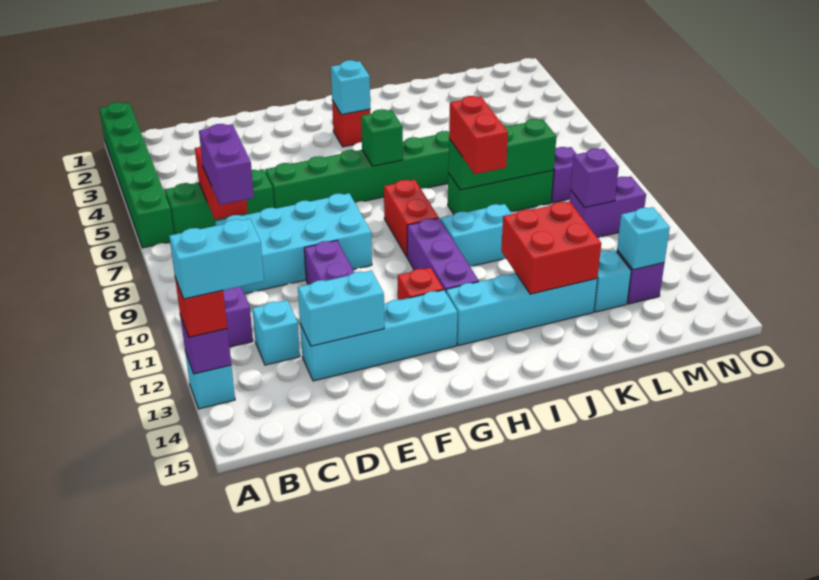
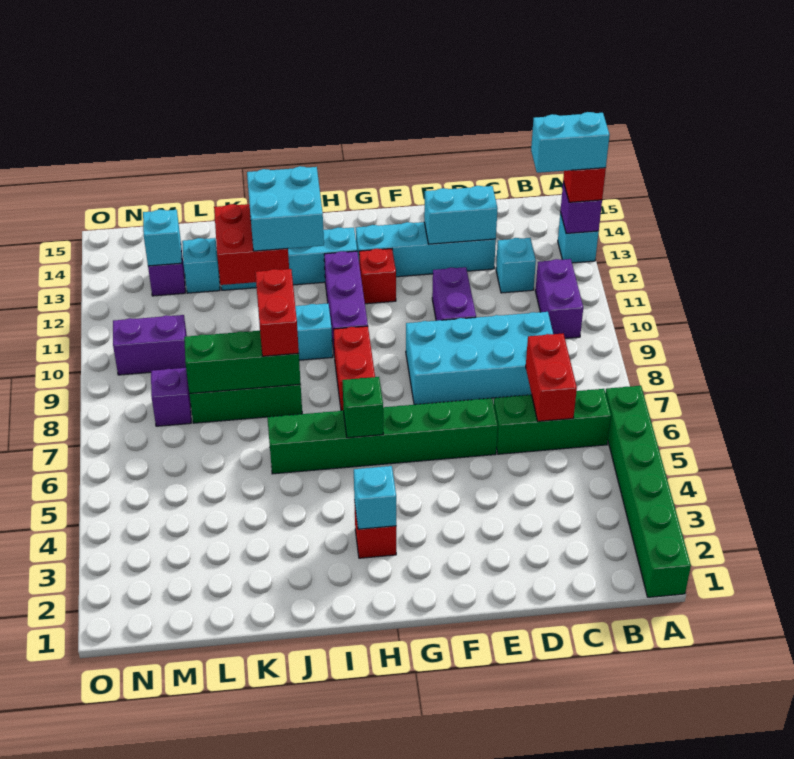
purple 1x2 brick [199,124,254,205] -> none
none -> cyan 2x2 brick [247,166,324,251]
purple 1x1 brick [570,149,619,207] -> none

